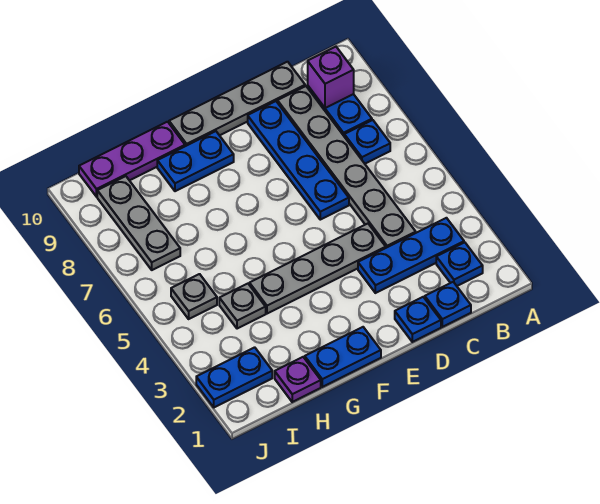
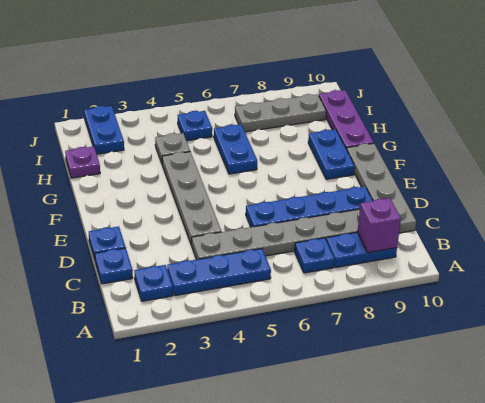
blue 1x3 plate [358,218,464,293] -> blue 1x3 plate turned to [167,249,271,296]
blue 1x2 plate [305,327,381,387] -> blue 1x2 plate moved to [214,124,257,174]
grey 1x1 plate [171,274,217,319] -> blue 1x1 plate [178,111,212,141]

